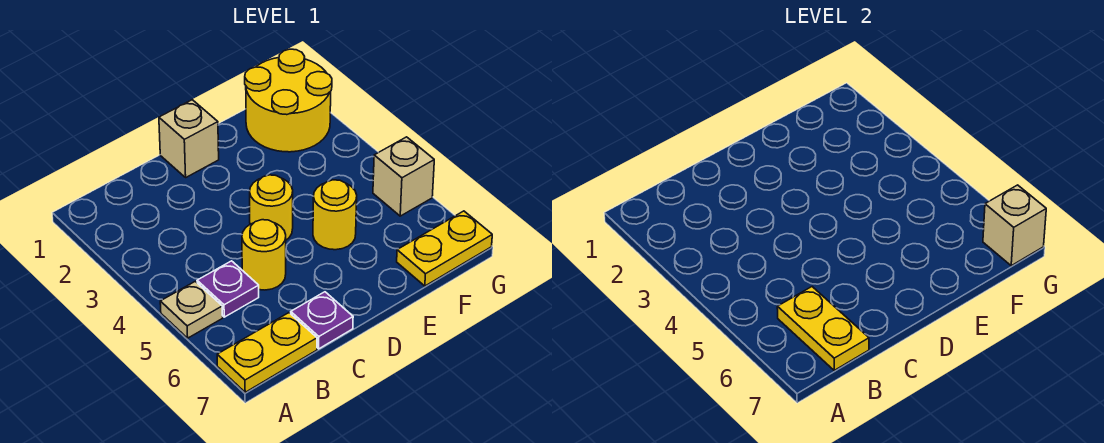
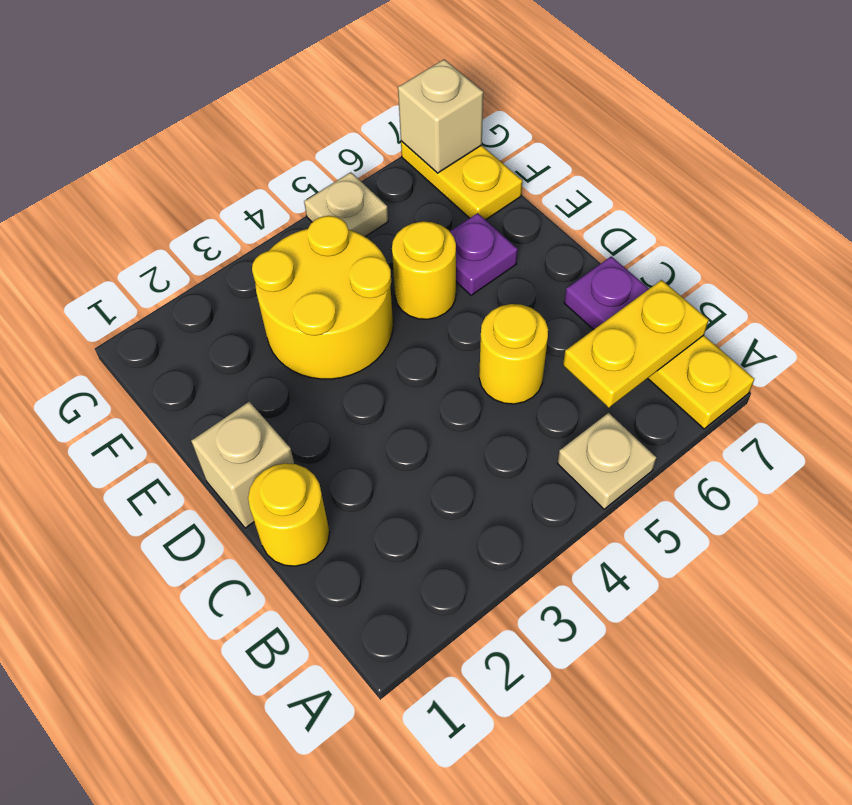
purple 1x1 plate [197,261,259,317] -> purple 1x1 plate moved to [450,213,518,295]
yellow 1x1 round brick [250,175,293,240] -> yellow 1x1 round brick moved to [248,463,329,566]
yellow 2x2 round brick [245,49,332,152] -> yellow 2x2 round brick moved to [252,216,393,379]
tan 1x1 brick [373,137,434,216] -> tan 1x1 plate [304,172,388,237]

